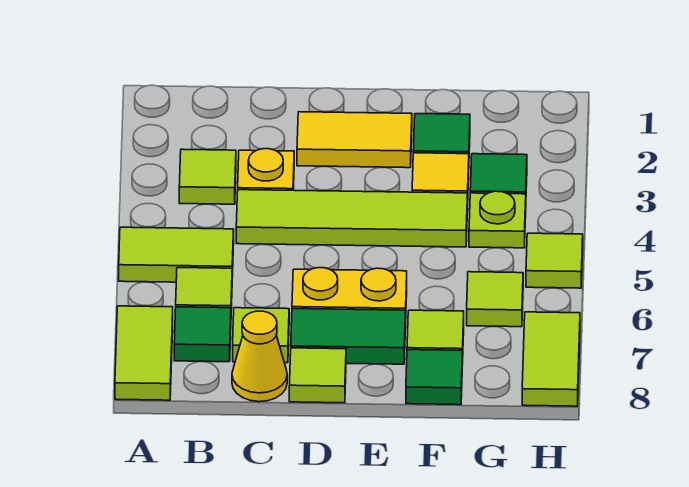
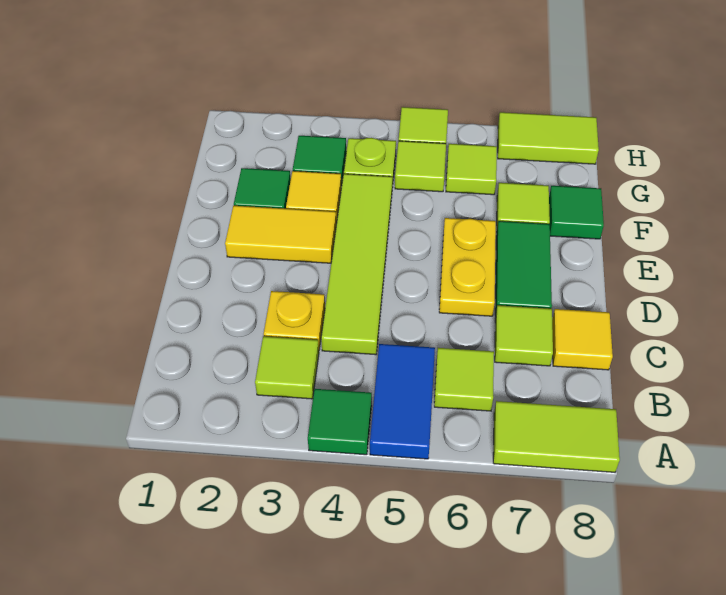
lime 1x2 tile [119,227,234,282] -> blue 1x2 tile [370,344,435,459]
green 1x1 tile [174,307,231,362] -> green 1x1 tile moved to [308,389,372,455]
yellow 1x1 cone [232,311,287,402] -> yellow 1x1 tile [552,309,613,370]
yellow 1x2 tile [297,112,412,168] -> yellow 1x2 tile turned to [225,206,336,263]
lime 1x1 tile [289,348,346,403] -> lime 1x1 tile moved to [395,141,446,192]

